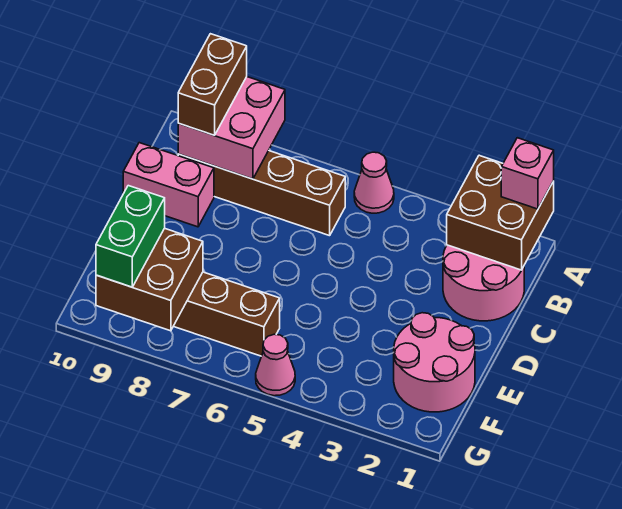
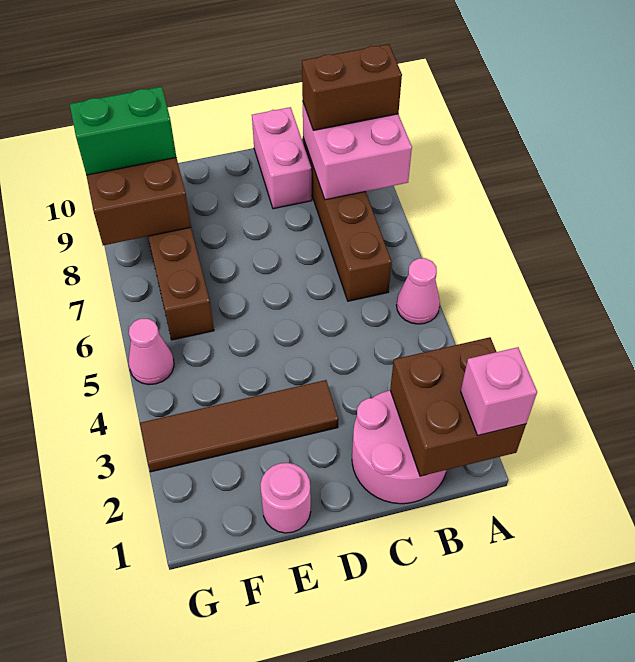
none -> brown 1x4 tile [140,380,338,472]
pink 2x2 round brick [394,313,475,412] -> pink 1x1 round brick [260,463,311,533]

